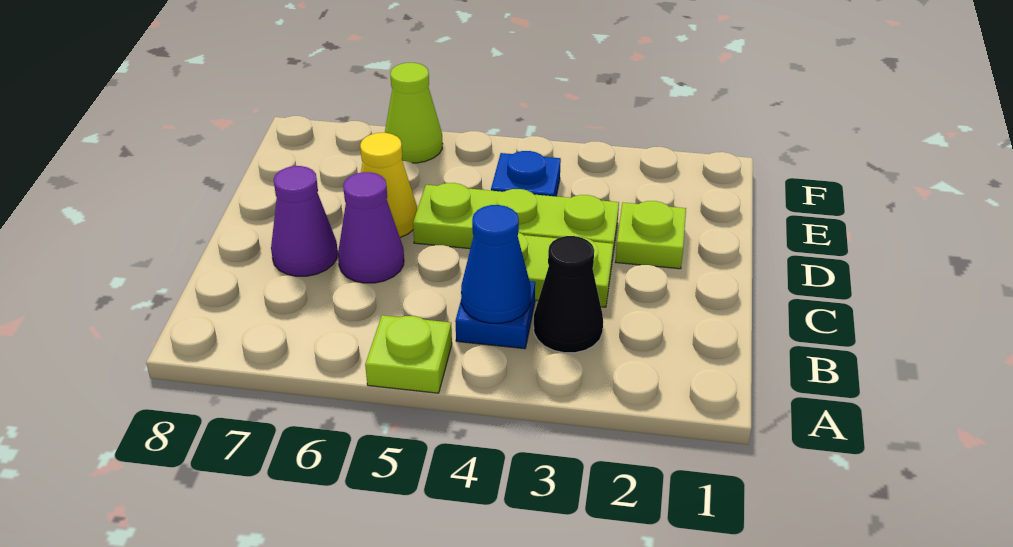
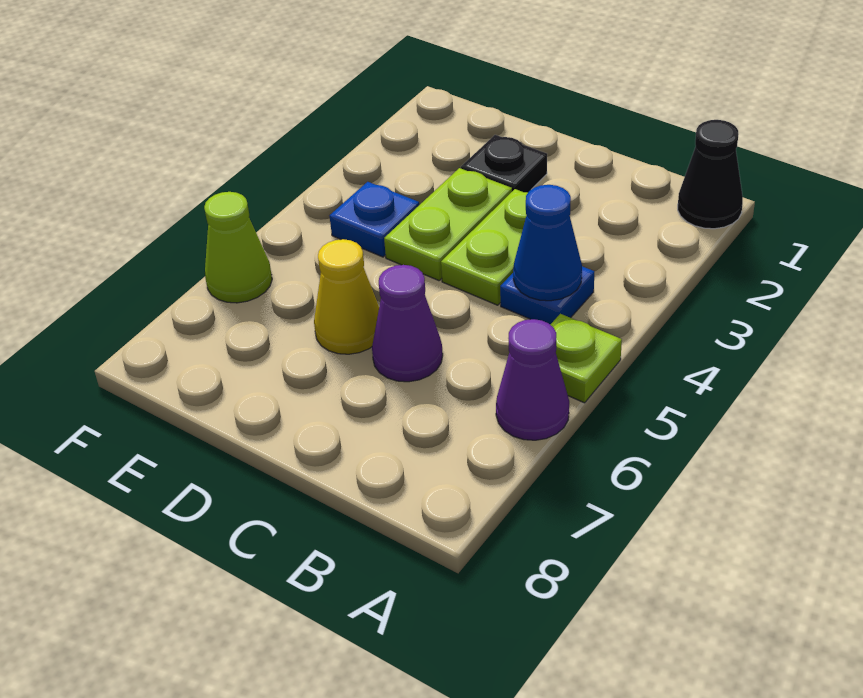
black 1x1 cone [534,236,603,353] -> black 1x1 cone moved to [678,120,743,229]
purple 1x1 cone [271,166,338,276] -> purple 1x1 cone moved to [496,319,569,440]
lime 1x1 plate [616,201,686,269] -> black 1x1 plate [461,135,547,193]
lime 1x3 plate [413,183,619,260] -> lime 1x2 plate [384,168,512,281]

